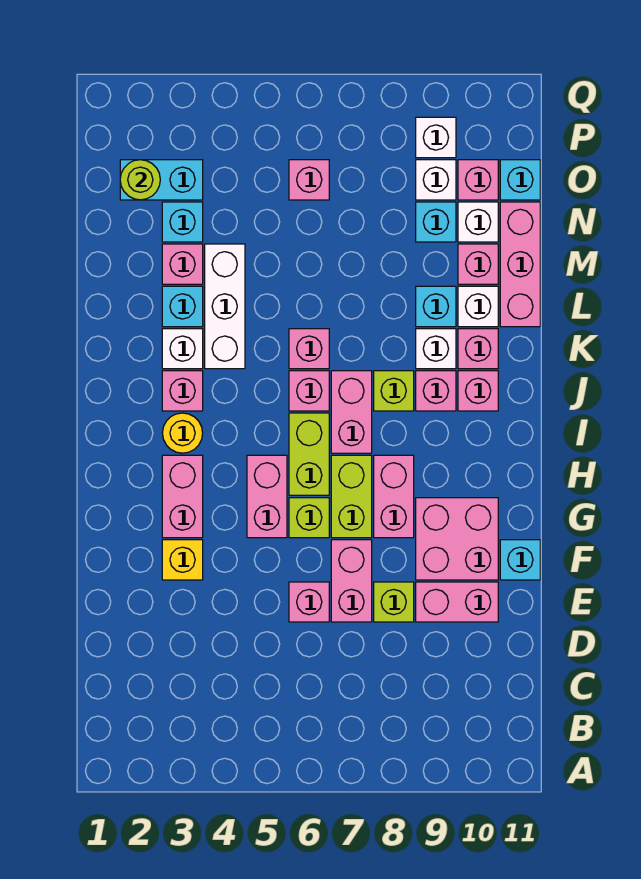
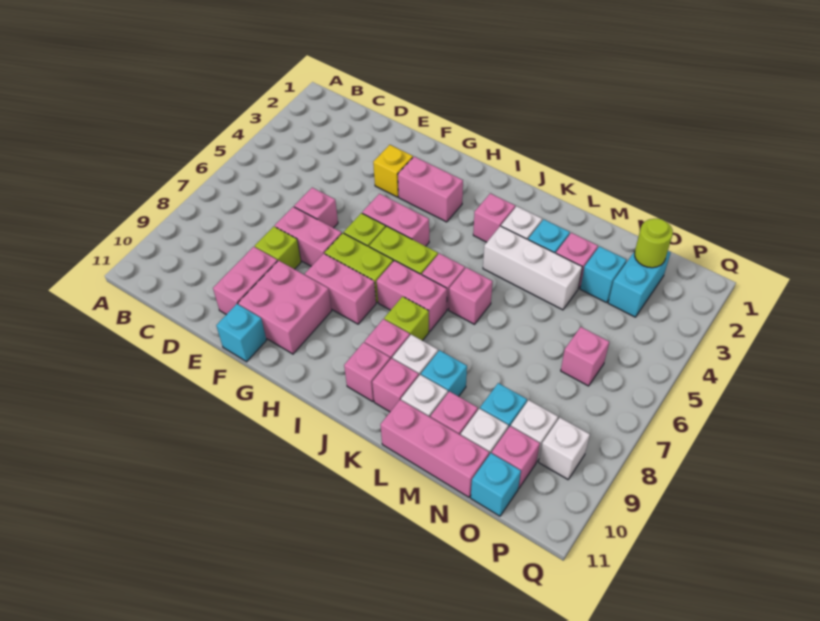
yellow 1x1 round brick [162,413,203,453] -> none

